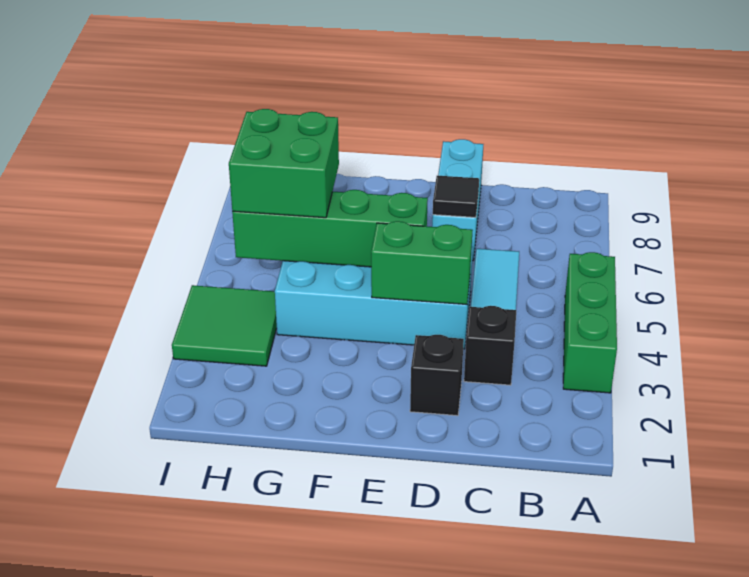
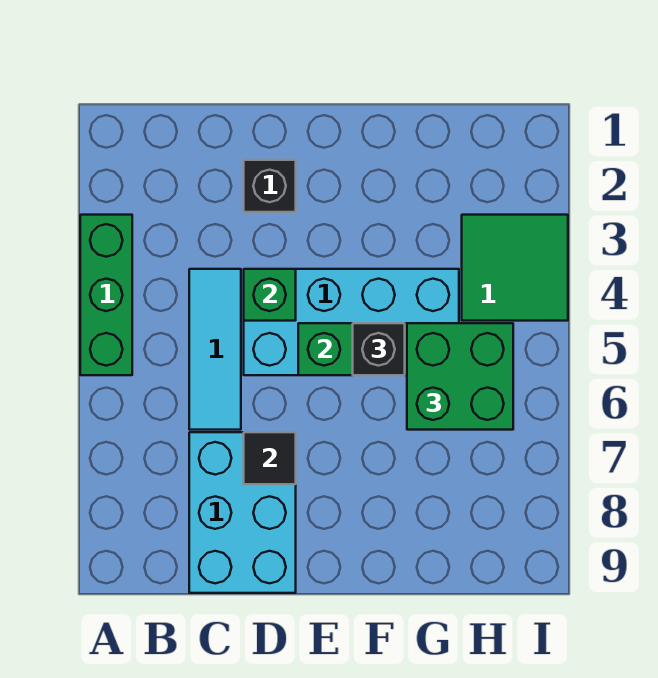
black 1x1 brick [464,306,516,385] -> black 1x1 brick moved to [353,323,405,375]
green 1x2 brick [371,221,473,304] -> green 1x1 brick [244,269,296,321]
cyan 1x3 brick [432,139,483,261] -> cyan 2x3 brick [189,432,296,593]

